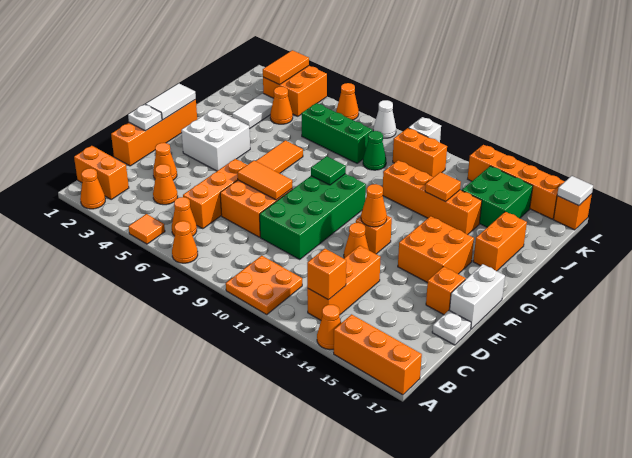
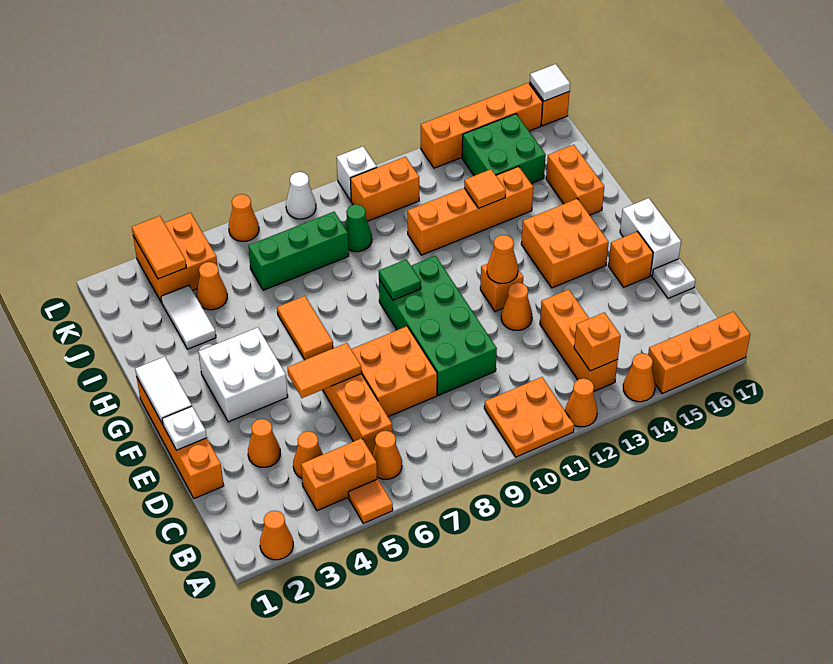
orange 1x1 cone [172,221,198,263] -> orange 1x1 cone moved to [565,378,597,427]
orange 1x2 brick [74,146,129,199] -> orange 1x2 brick moved to [301,438,377,511]
orange 1x2 tile [237,161,292,200] -> orange 1x2 tile moved to [287,343,362,398]

